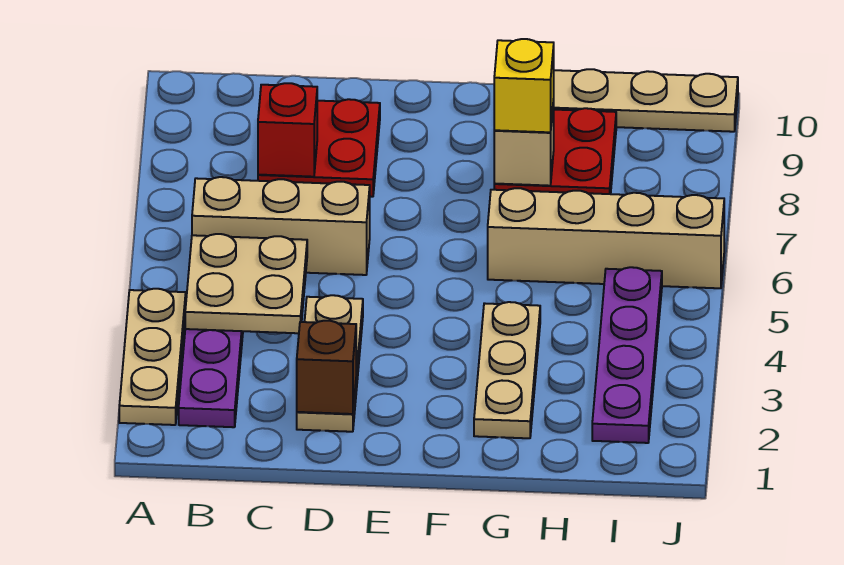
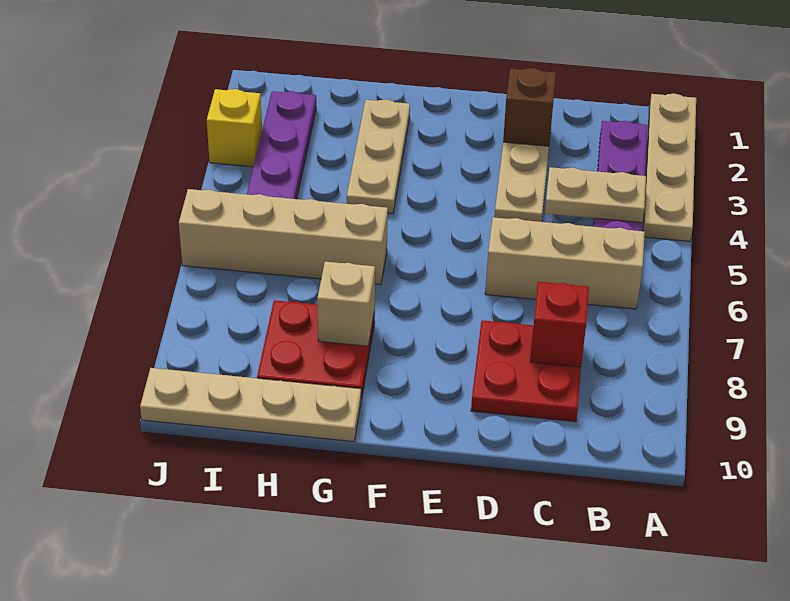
tan 1x3 plate [119,289,186,425] -> tan 1x4 plate [643,94,696,241]
tan 2x2 plate [185,234,307,333] -> tan 1x2 plate [545,167,646,223]
yellow 1x1 brick [494,39,554,132] -> yellow 1x1 brick moved to [207,89,262,167]

